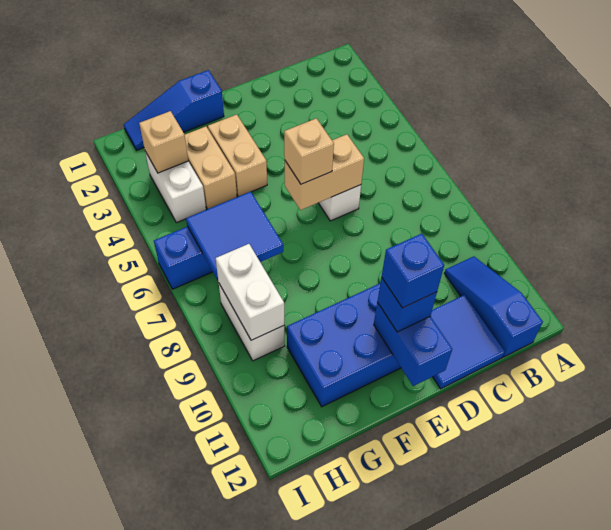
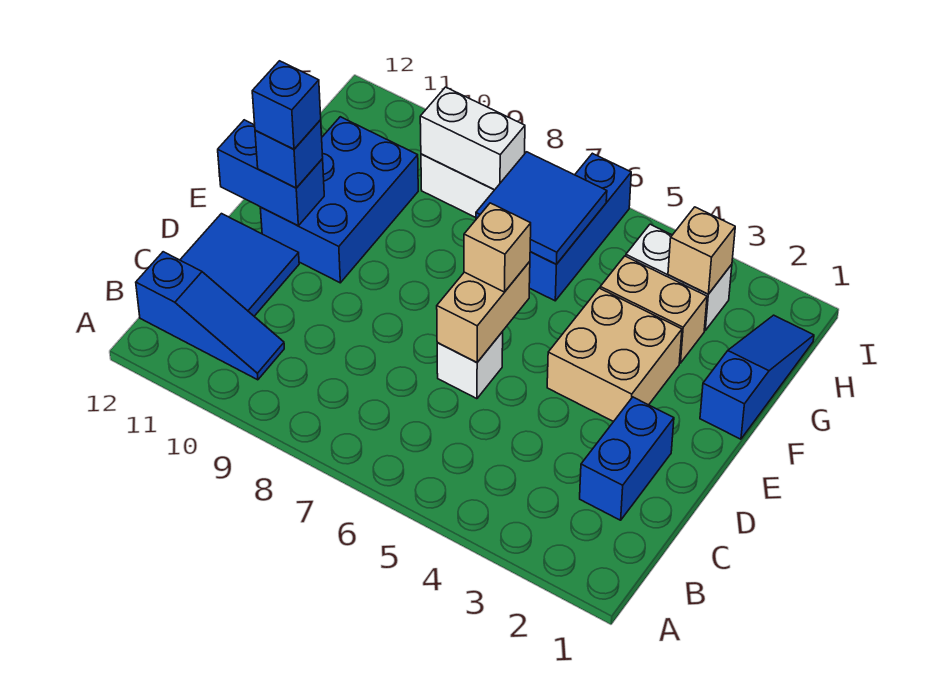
none -> blue 1x2 brick [580,397,674,520]
tan 1x2 brick [208,114,267,196] -> tan 2x2 brick [547,288,682,422]

